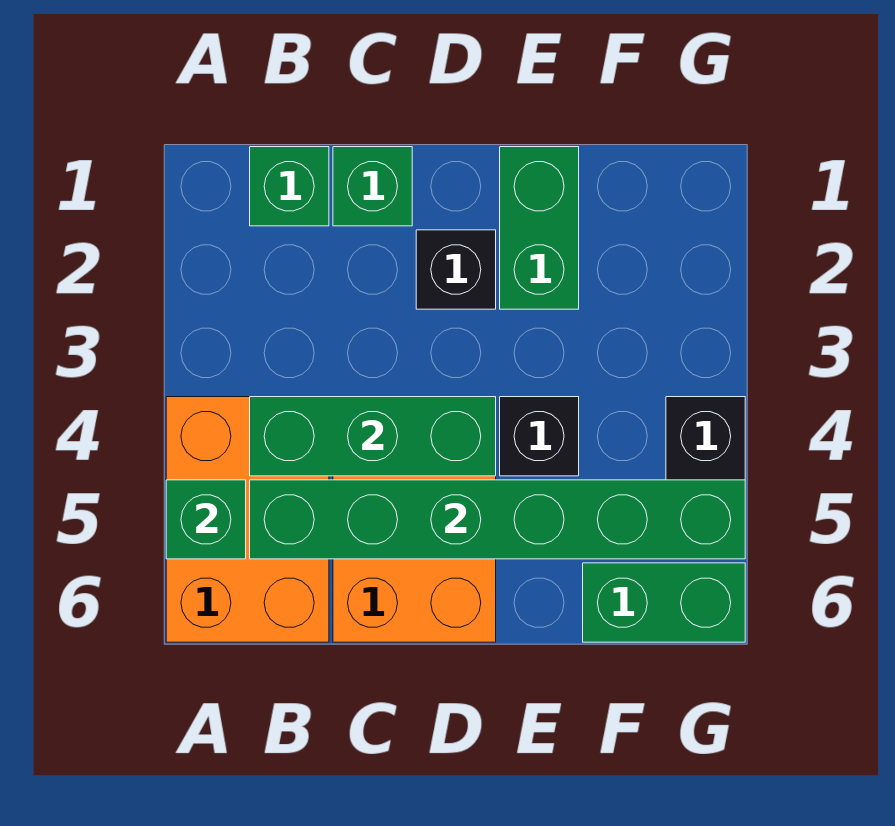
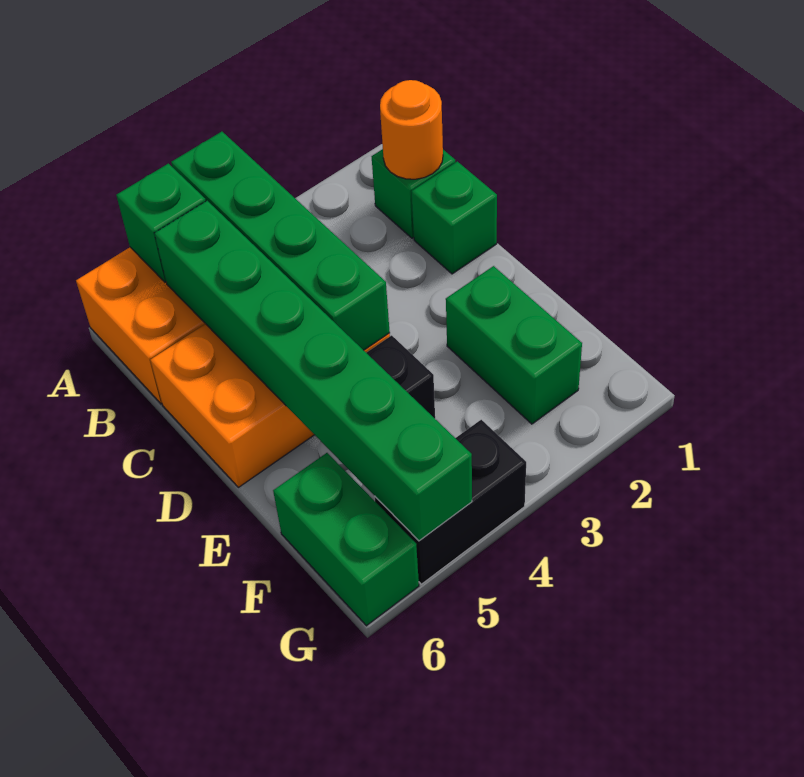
none -> orange 1x1 round brick [380,80,443,179]
green 1x3 brick [250,397,496,476] -> green 1x4 brick [171,132,390,350]
black 1x1 brick [416,230,496,309] -> none
green 1x2 brick [500,147,579,309] -> green 1x2 brick turned to [446,266,582,424]

